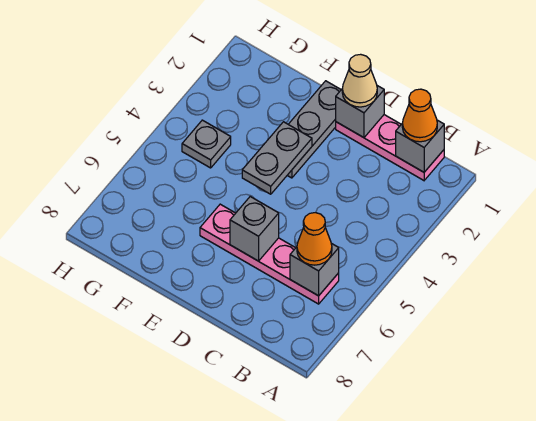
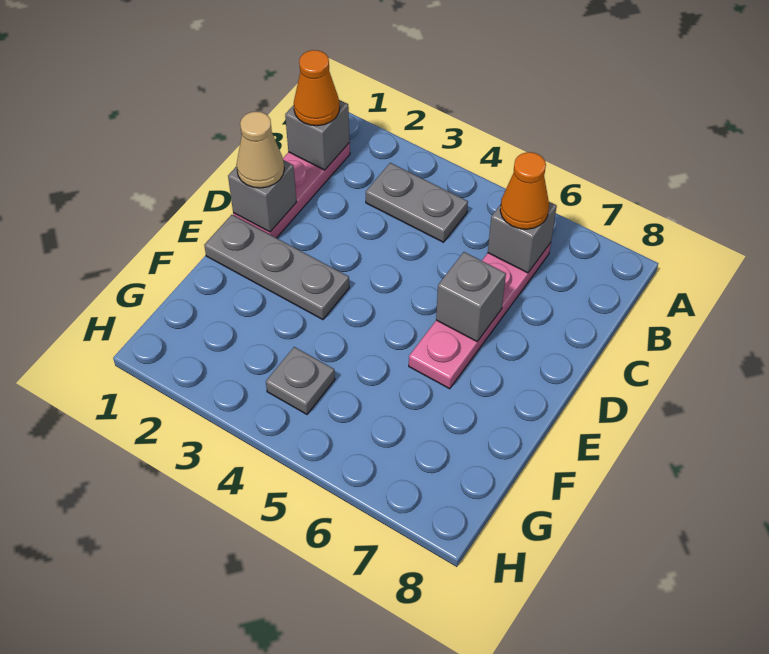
grey 1x2 plate [242,122,312,194] -> grey 1x2 plate moved to [366,163,468,242]

